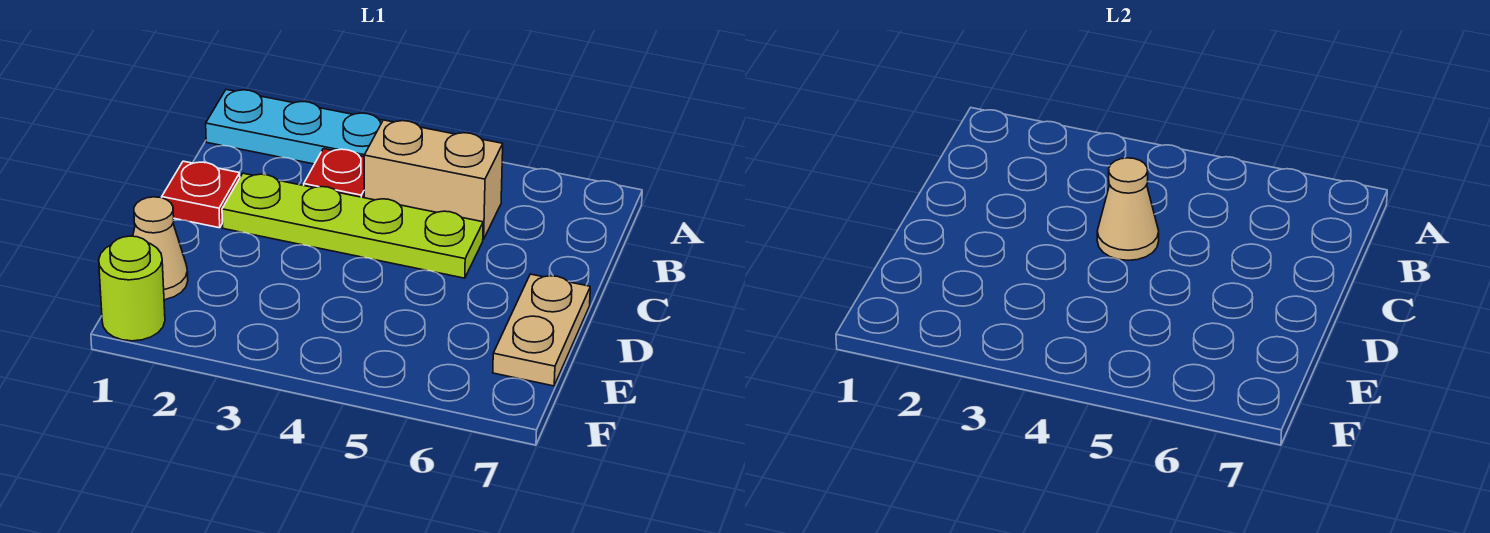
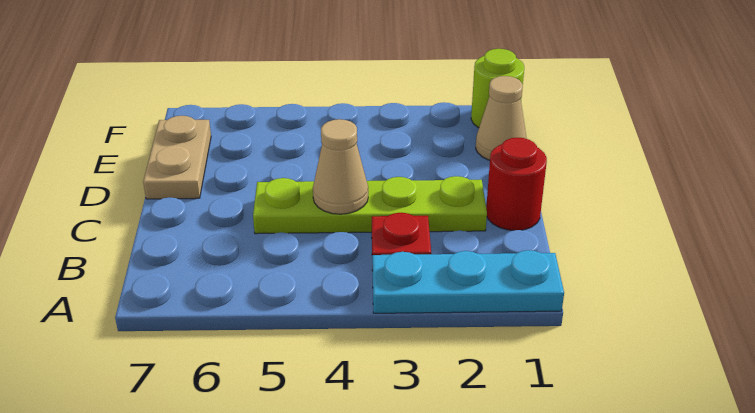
tan 1x2 brick [364,120,503,239] -> none
red 1x1 plate [162,161,240,228] -> red 1x1 round brick [486,138,547,230]

